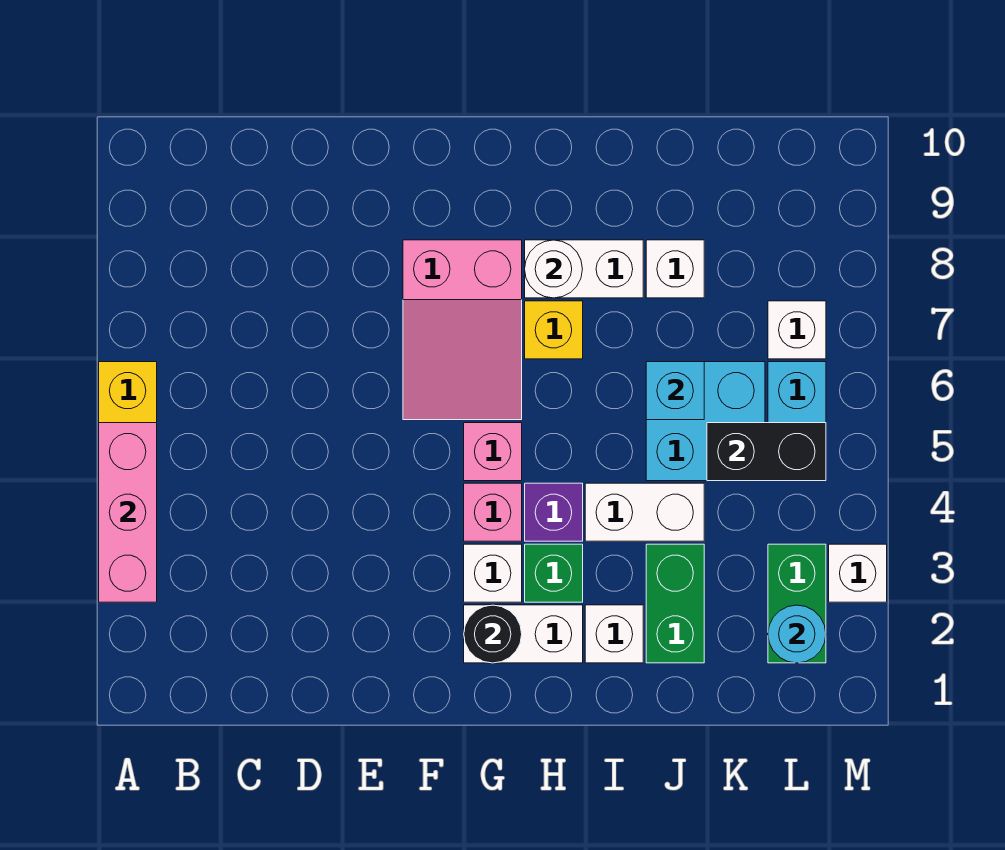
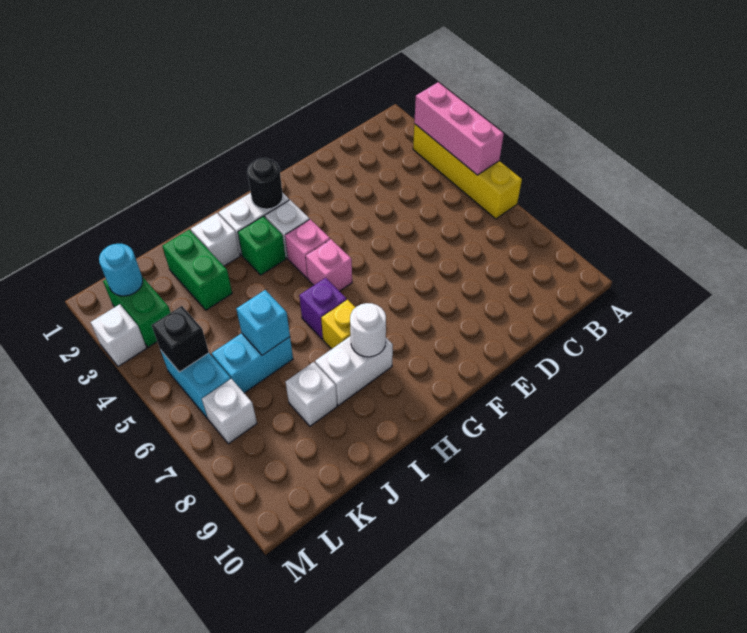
pink 2x3 slope [403,240,522,420] -> none
purple 1x1 brick [525,483,583,541] -> purple 1x1 brick moved to [299,278,347,339]
white 1x2 brick [585,483,704,541] -> none
cyan 2x2 brick [646,362,765,481] -> cyan 1x2 brick [212,333,293,393]
black 1x2 brick [707,423,826,481] -> black 1x1 brick [152,306,209,372]

